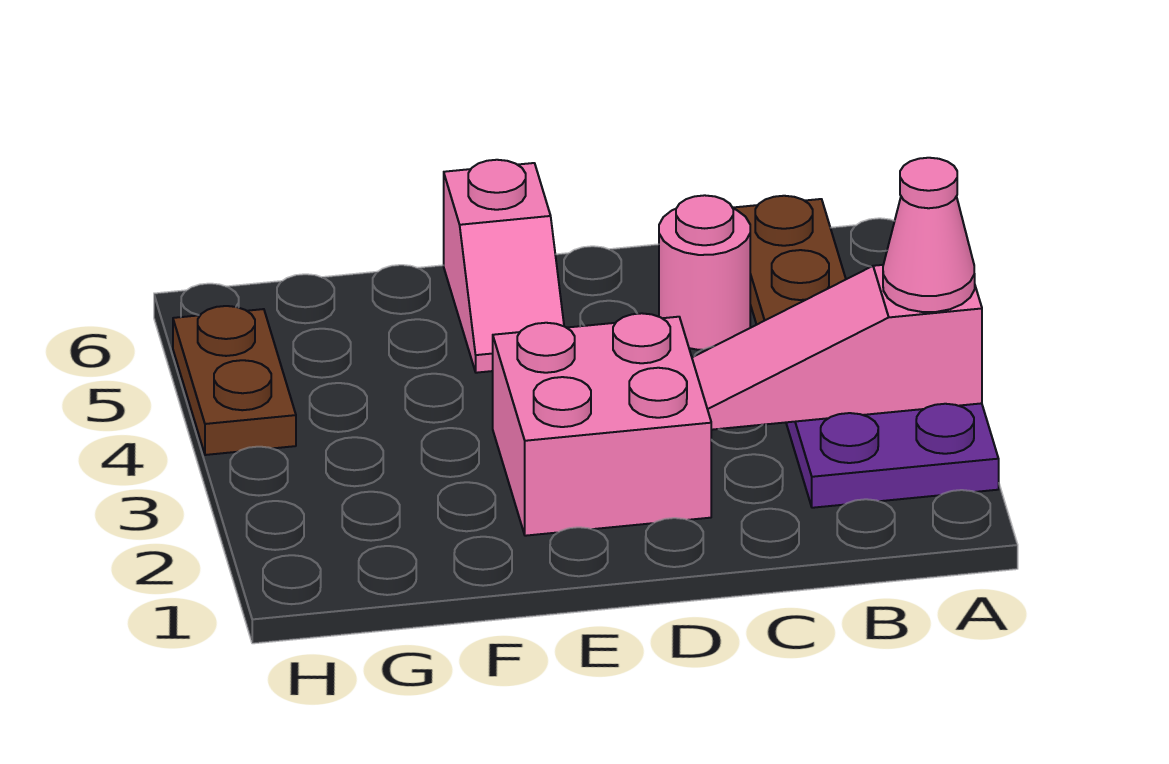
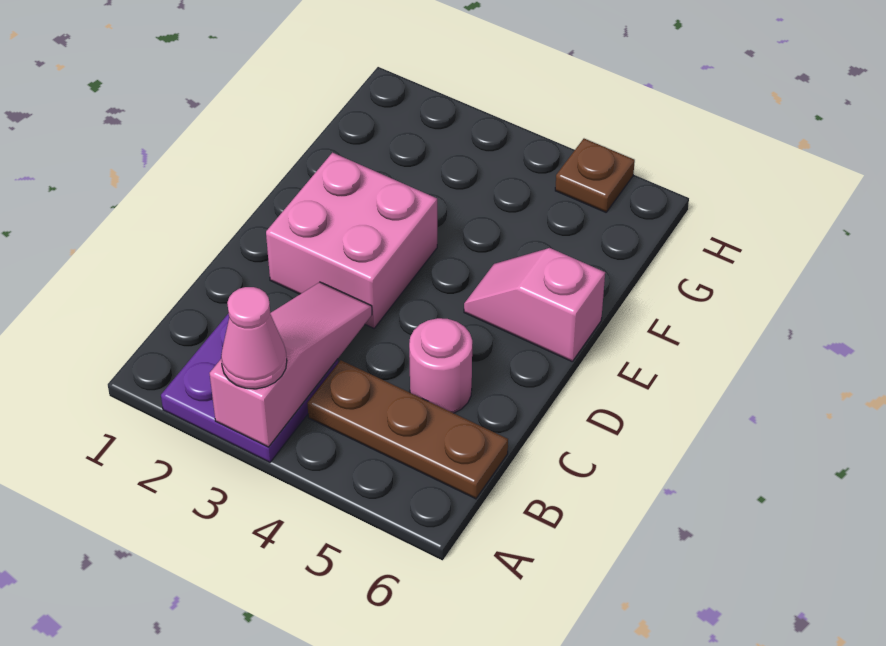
brown 1x2 plate [173,306,296,455] -> brown 1x1 plate [555,139,635,212]

